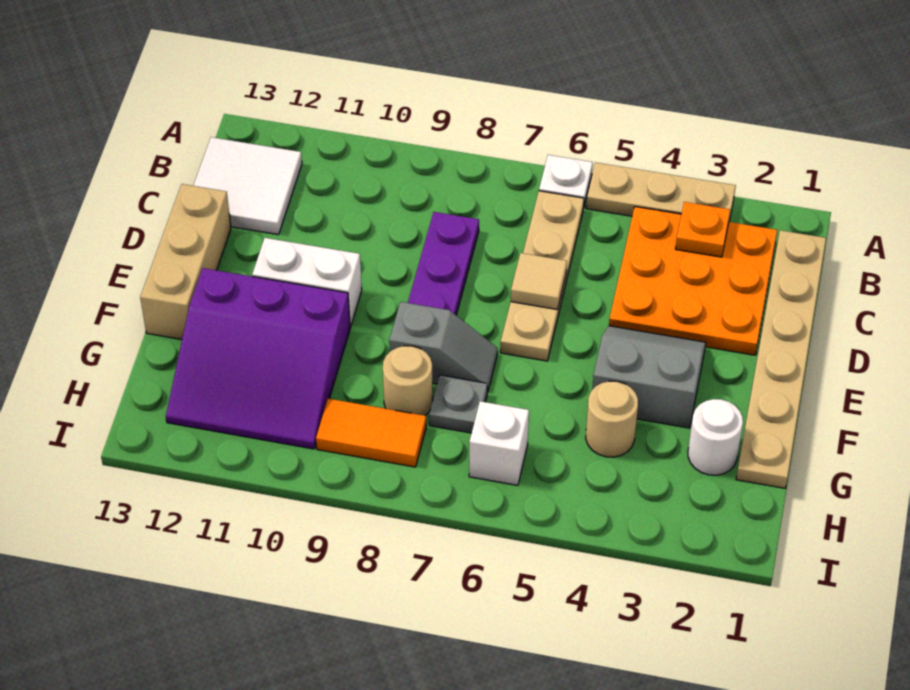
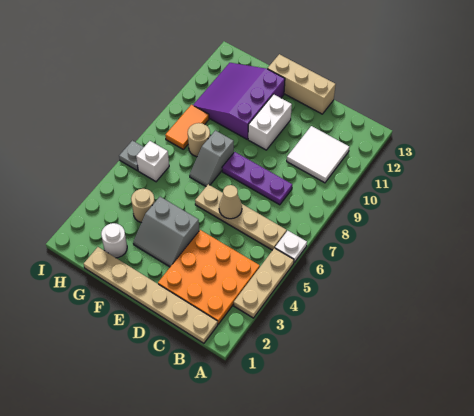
orange 1x1 plate [675,202,730,257] -> none
white 2x2 tile [193,137,302,235] -> white 2x2 tile moved to [287,126,349,183]
tan 1x1 tile [511,253,567,310] -> tan 1x1 cone [219,185,242,219]
grey 2x2 slope [592,326,706,428] -> grey 2x2 slope turned to [133,197,199,267]
grey 1x1 plate [429,375,487,433] -> grey 1x1 plate moved to [119,141,144,171]

